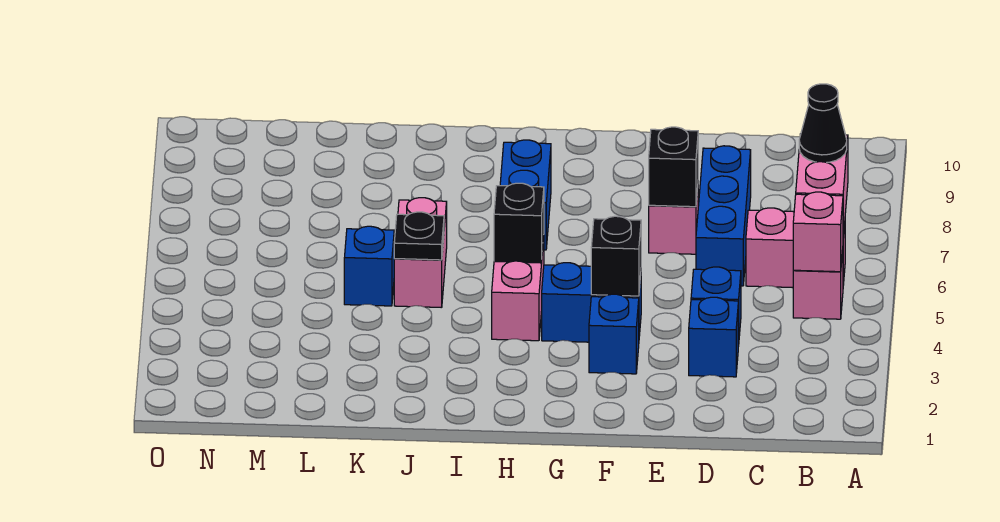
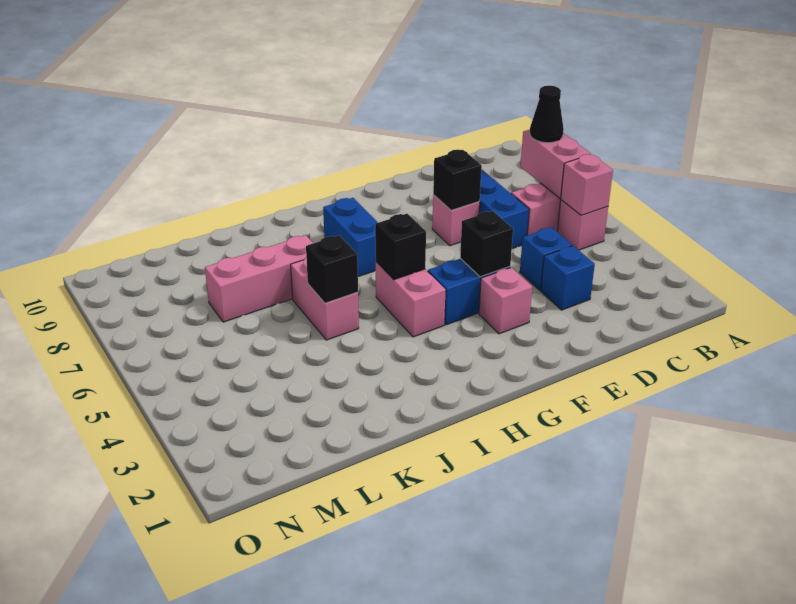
blue 1x1 brick [589,294,639,374] -> pink 1x1 brick [479,268,532,334]
black 1x1 plate [394,212,444,260] -> black 1x1 brick [306,235,358,303]
none -> pink 1x3 brick [205,235,313,322]
blue 1x1 brick [344,226,394,306] -> none

